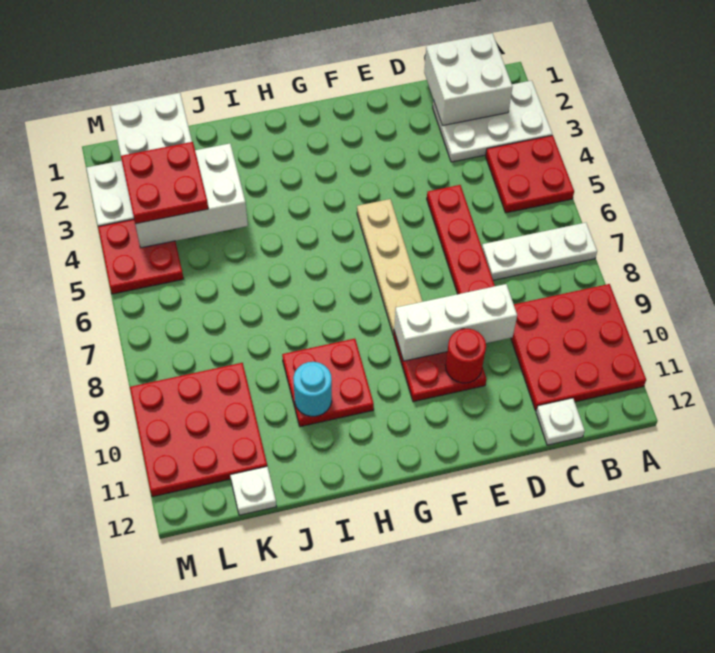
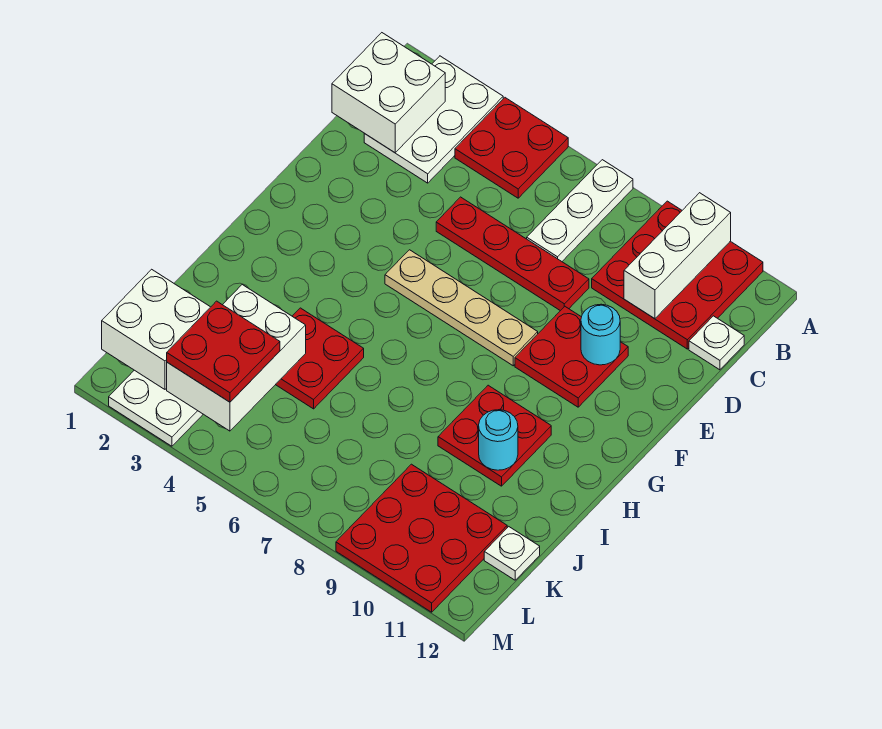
white 1x3 brick [394,284,517,361] -> white 1x3 brick moved to [624,193,731,319]
red 1x1 round brick [446,329,486,383] -> cyan 1x1 round brick [581,304,620,365]
red 2x2 plate [98,219,184,294] -> red 2x2 plate moved to [276,308,364,409]

